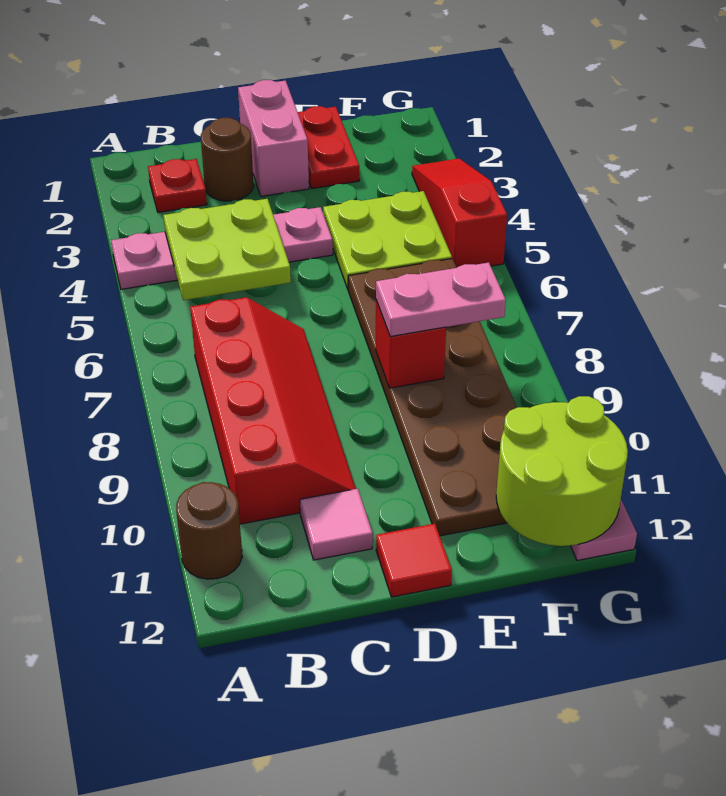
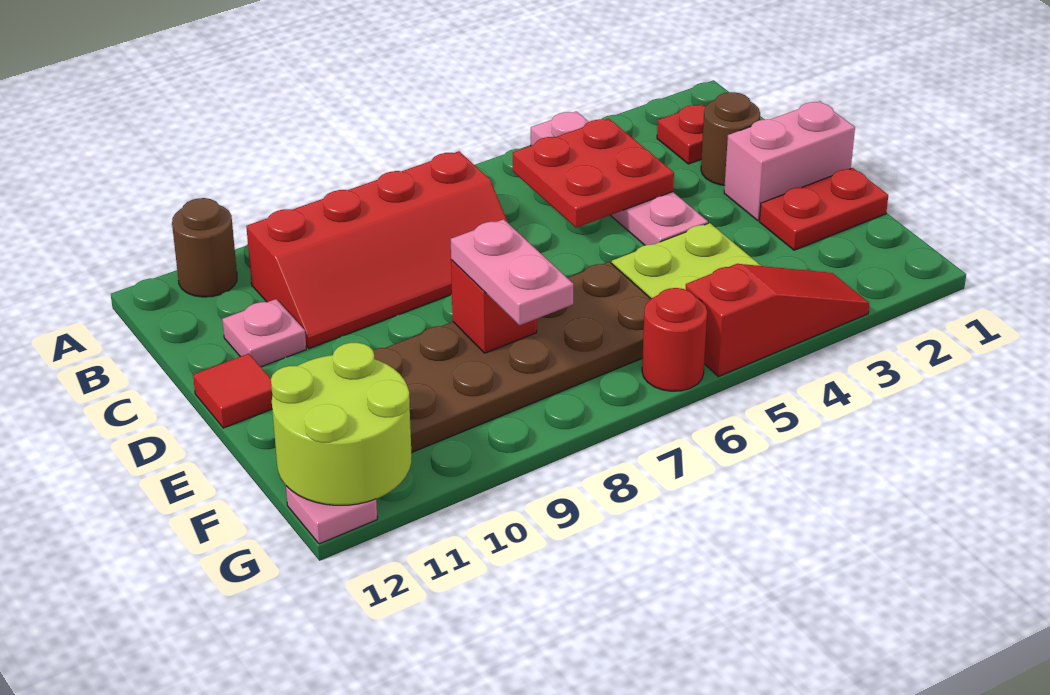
lime 2x2 plate [163,199,291,300] -> red 2x2 plate [513,118,674,228]
pink 1x1 tile [300,489,373,560] -> pink 1x1 plate [222,299,306,367]
none -> red 1x1 round brick [642,288,707,391]

